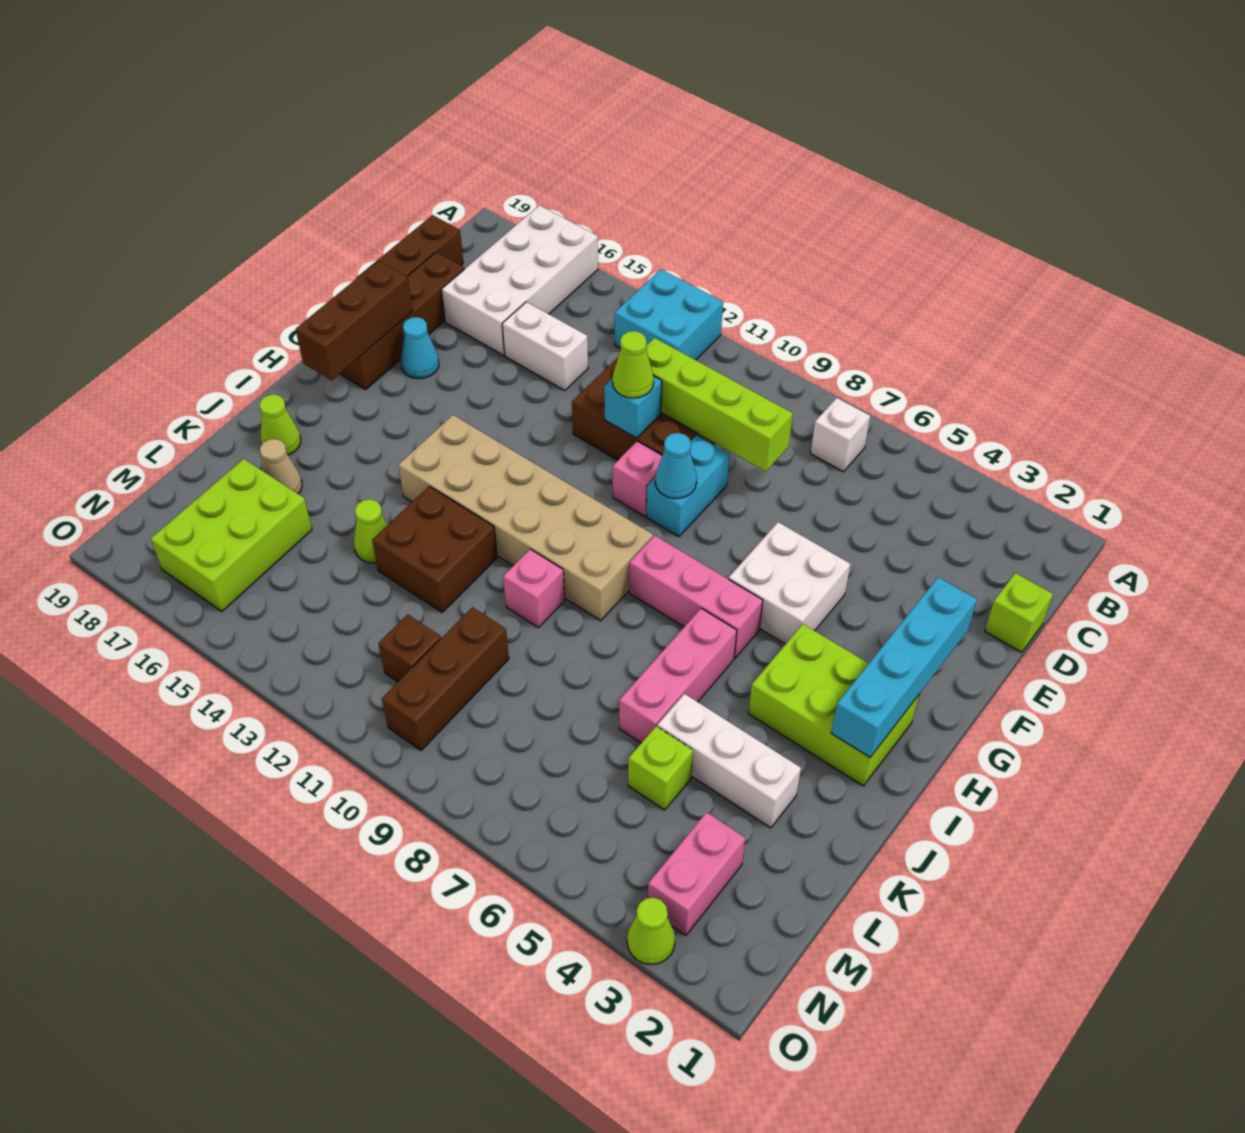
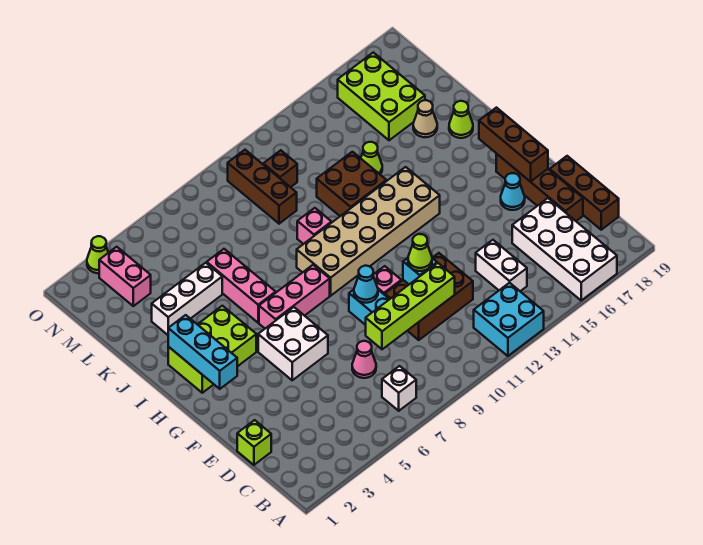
none -> pink 1x1 cone [352,341,376,378]
white 1x2 brick [502,302,588,391] -> white 1x2 brick turned to [476,240,527,291]
cyan 1x4 brick [831,577,977,757] -> cyan 1x3 brick [168,315,237,389]
lime 1x1 brick [628,726,693,810] -> none

